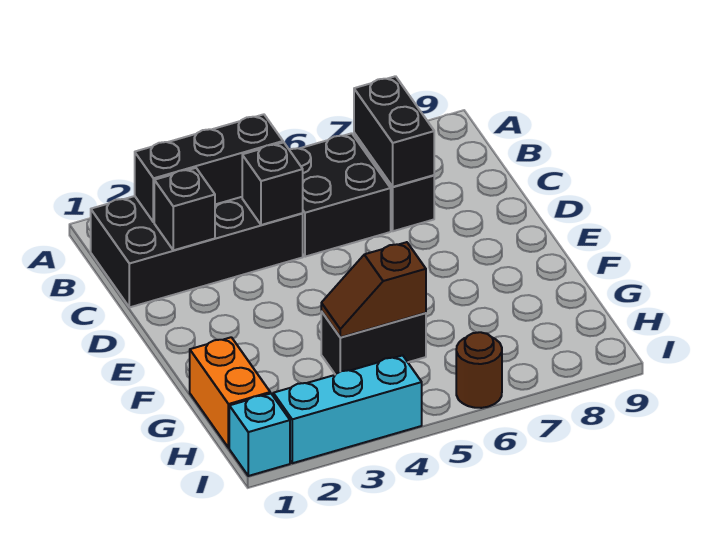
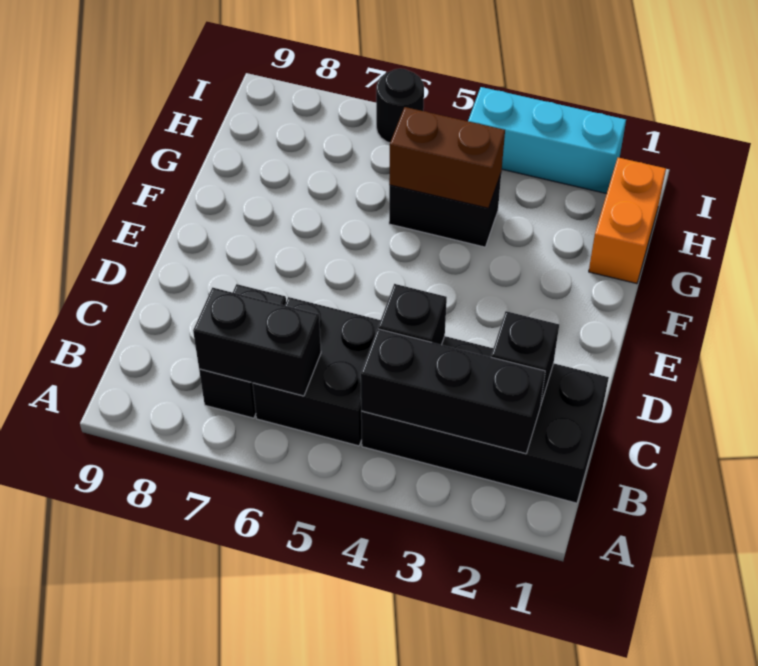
black 1x2 brick [354,76,434,187] -> black 1x2 brick turned to [193,288,321,396]
brown 1x2 slope [321,242,426,337] -> brown 1x2 brick [389,107,505,208]
cyan 1x1 brick [229,393,290,476] -> none
brown 1x1 round brick [456,332,502,408] -> black 1x1 round brick [376,69,424,143]

